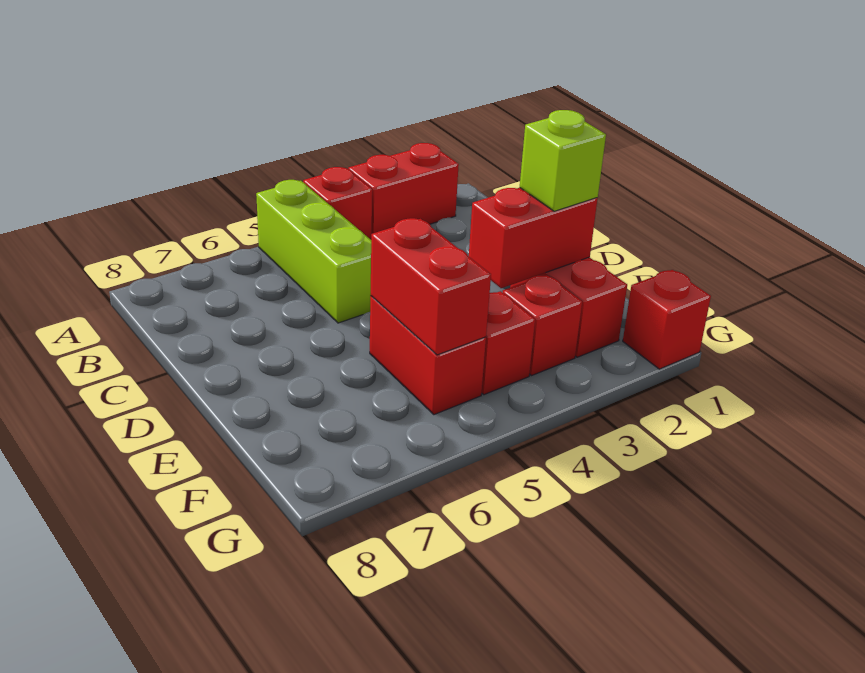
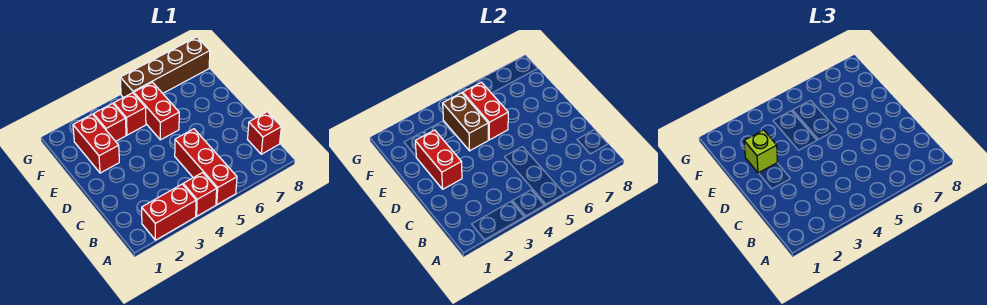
lime 1x3 brick [256,180,371,323] -> red 1x3 brick [175,129,237,205]
red 1x2 brick [469,188,598,288] -> red 1x2 brick turned to [415,130,462,189]
none -> brown 1x2 brick [443,93,488,151]
red 1x1 brick [623,270,711,369] -> red 1x1 brick moved to [248,112,281,154]
none -> brown 1x4 brick [120,37,210,98]

